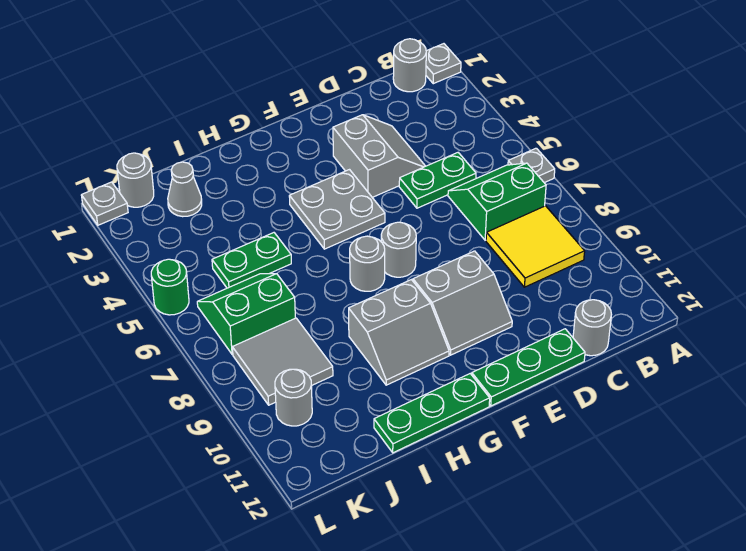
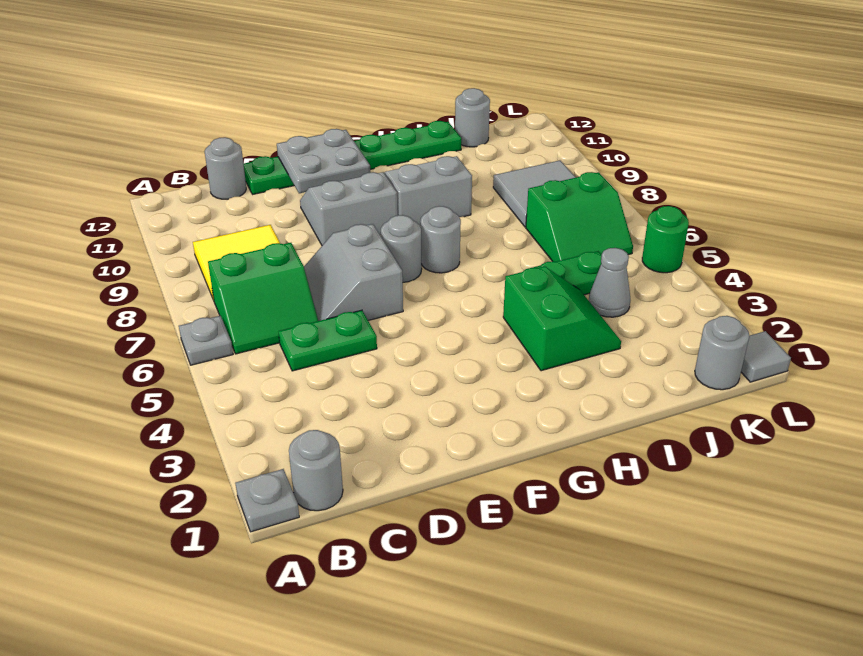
grey 2x2 slope [333,115,425,197] -> grey 2x2 slope moved to [304,224,403,321]
grey 2x2 plate [289,170,385,249] -> grey 2x2 plate moved to [277,129,371,193]
none -> green 2x2 slope [503,266,621,371]
grey 1x1 cone [168,162,202,217] -> grey 1x1 cone moved to [589,248,630,317]
grey 1x1 round brick [275,369,312,426] -> grey 1x1 round brick moved to [455,88,490,147]
grey 1x1 plate [81,182,128,225] -> grey 1x1 tile [741,331,791,382]

